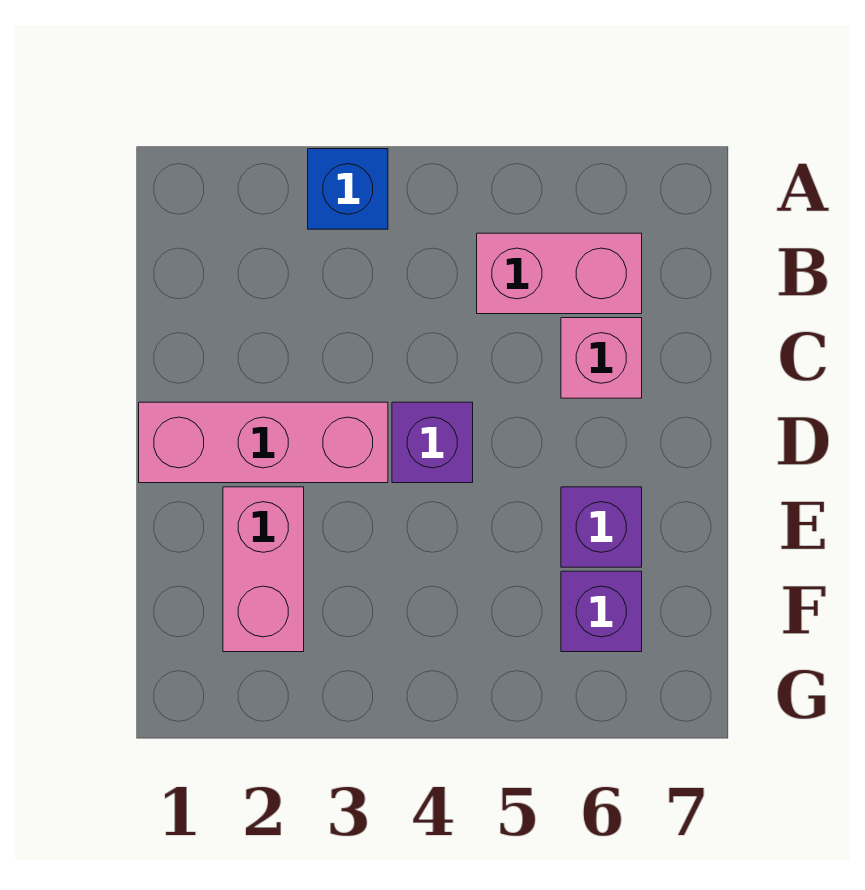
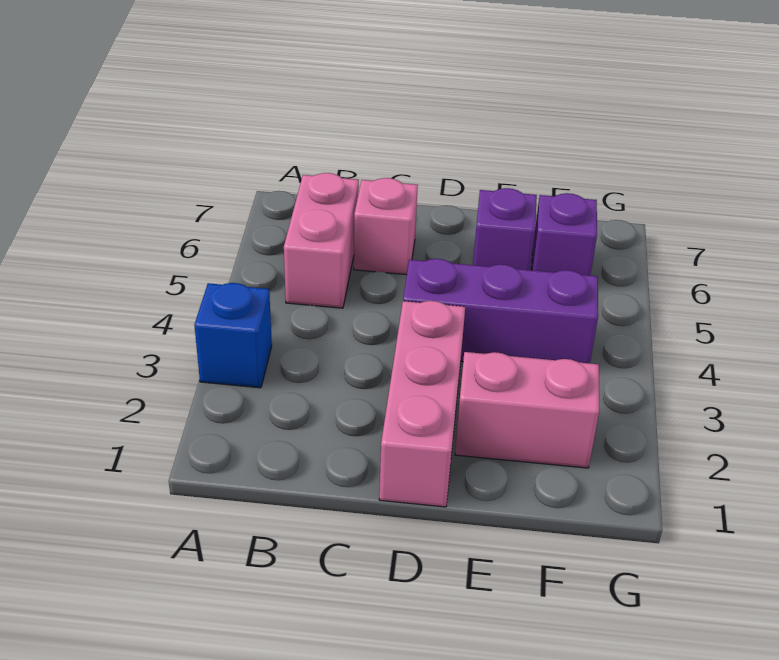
purple 1x1 brick [392,402,473,483] -> purple 1x3 brick [403,259,598,363]

